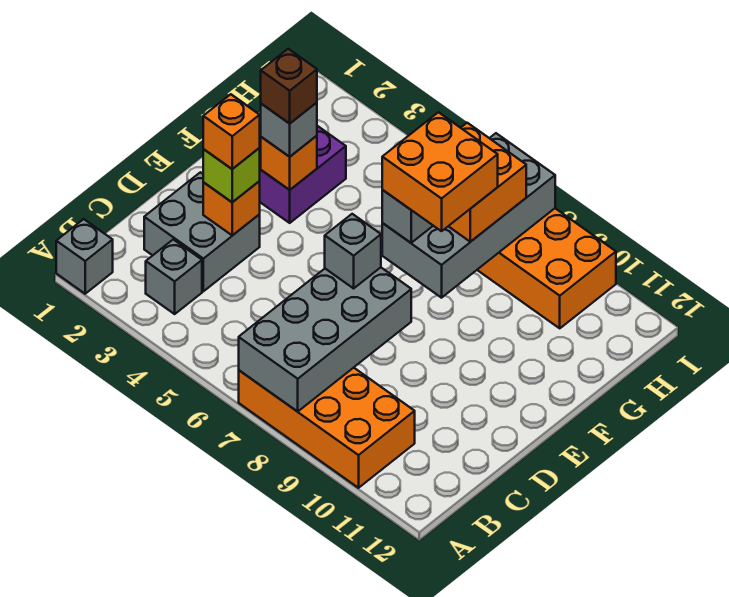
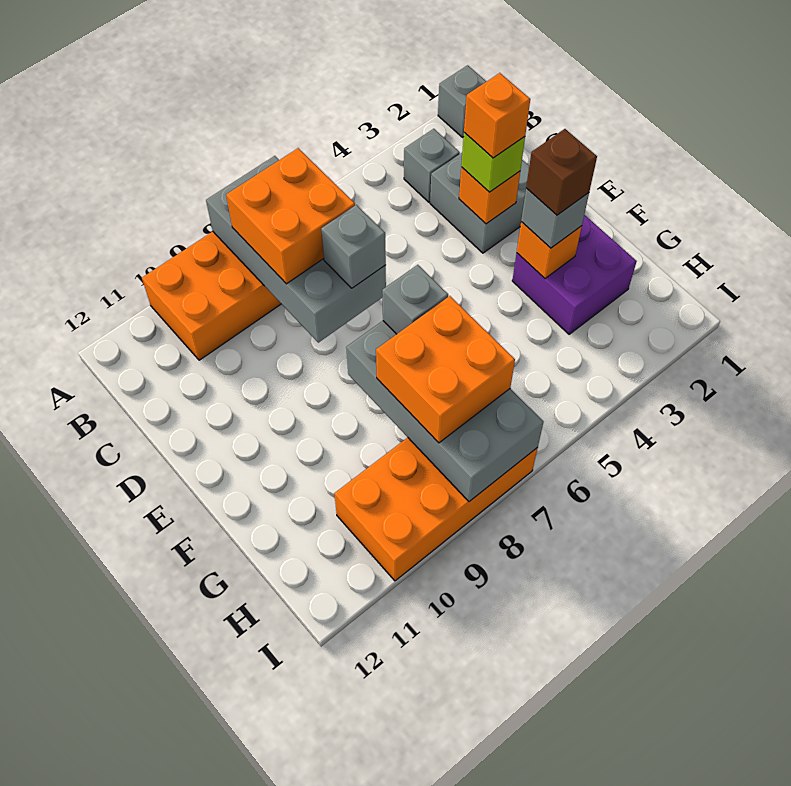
orange 2x2 brick [382,112,498,231] -> orange 2x2 brick moved to [226,148,355,284]

